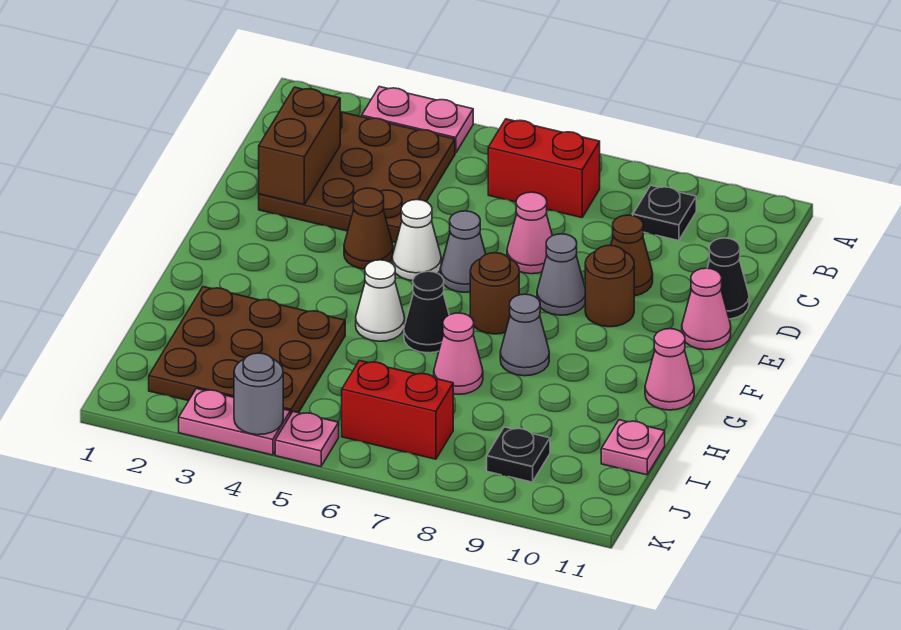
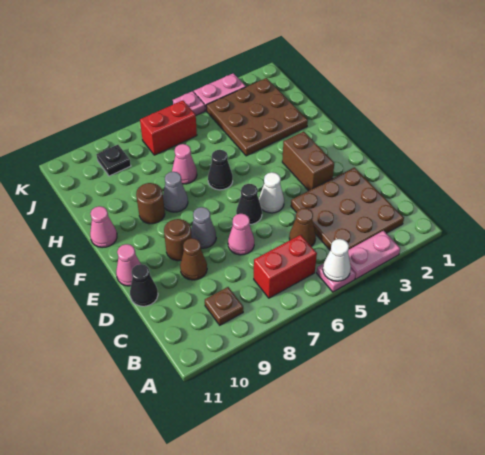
black 1x1 plate [633,185,696,241] -> brown 1x1 plate [205,287,243,325]
brown 1x2 brick [259,87,340,205] -> brown 1x2 brick moved to [282,131,334,191]
brown 1x1 cone [344,188,393,269] -> brown 1x1 cone moved to [289,208,316,246]
grey 1x1 cone [440,211,486,292] -> black 1x1 cone [236,184,262,224]
brown 1x1 round brick [470,253,519,334] -> brown 1x1 round brick moved to [136,183,165,224]
white 1x1 cone [356,260,405,341] -> white 1x1 cone moved to [323,239,351,281]
pink 1x1 plate [601,420,665,475] -> pink 1x1 plate moved to [317,264,356,292]
grey 1x1 round brick [234,353,283,435] -> none

